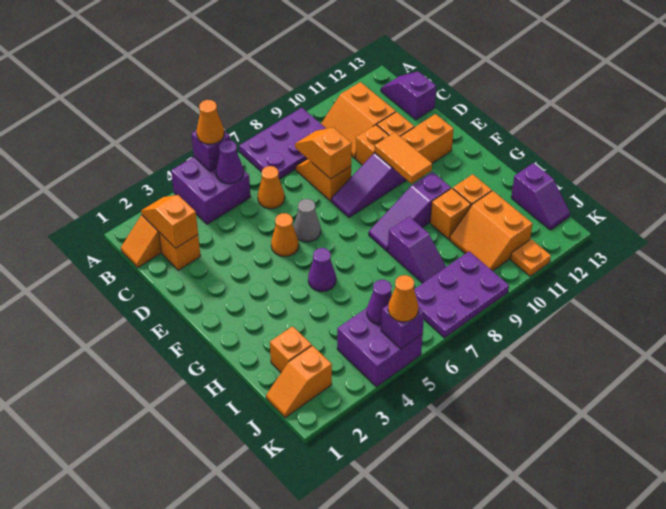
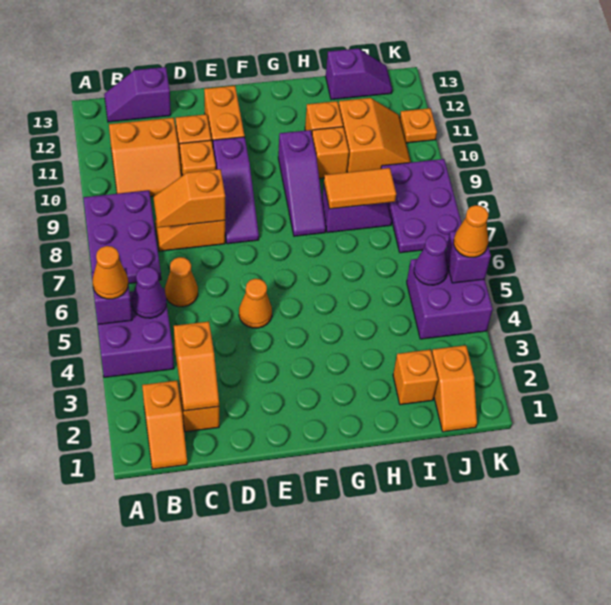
orange 1x2 slope [141,195,198,248] -> orange 1x2 slope turned to [174,322,219,411]
grey 1x1 cone [294,199,321,242] -> none
orange 1x2 tile [375,132,432,184] -> orange 1x2 tile moved to [324,168,396,209]
purple 1x1 cone [308,248,336,291] -> none
orange 2x2 slope [450,191,532,271] -> orange 2x2 slope turned to [339,98,411,172]

